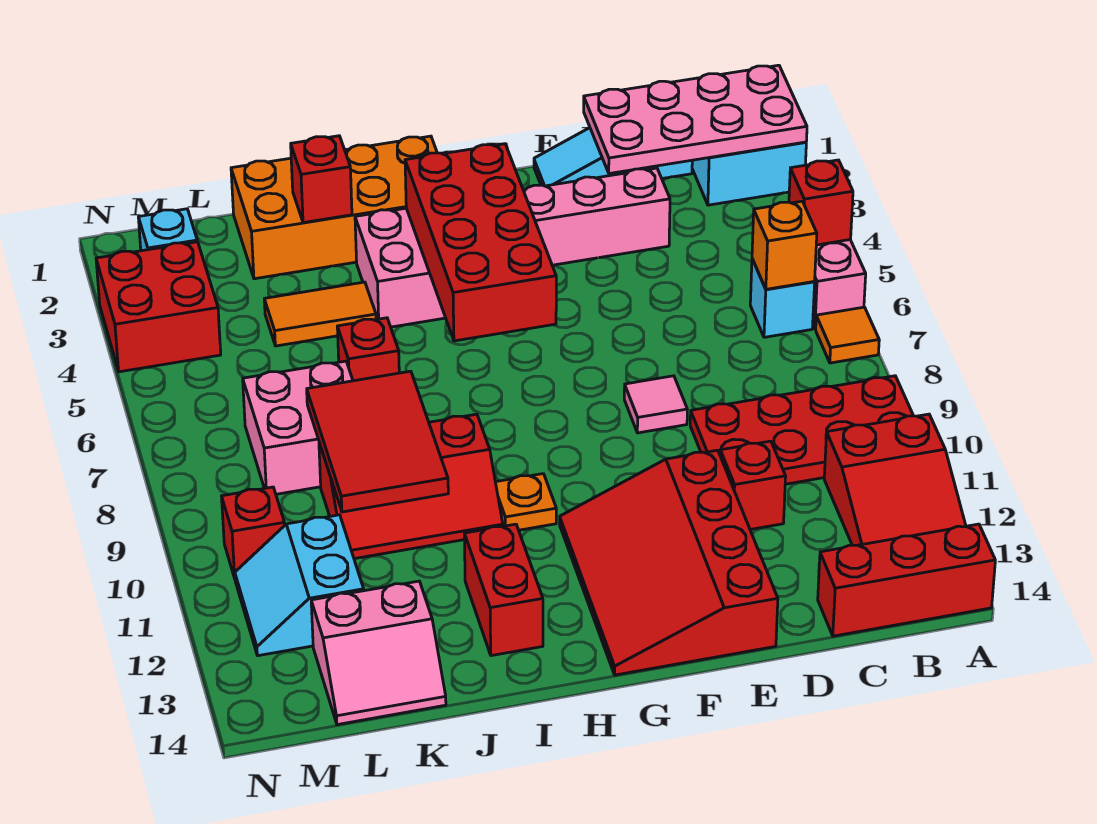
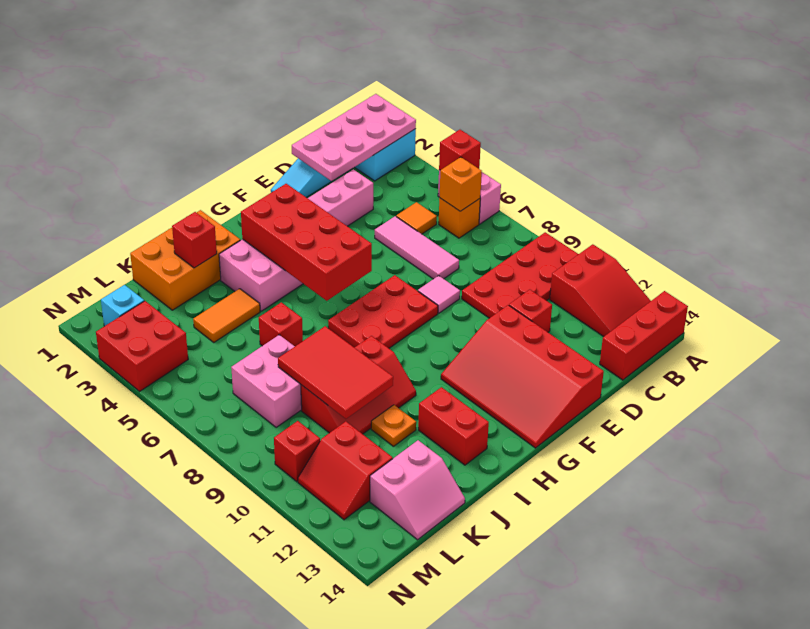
orange 1x1 tile [816,307,879,363] -> orange 1x1 tile moved to [396,202,437,234]
cyan 1x1 brick [750,259,815,337] -> orange 1x1 brick [439,198,480,238]
none -> pink 1x3 tile [375,216,459,279]
none -> red 2x3 plate [328,275,438,348]
orange 2x4 brick [231,136,437,279] -> orange 2x3 brick [130,210,240,310]
orange 1x1 plate [496,474,556,530] -> orange 1x1 plate moved to [371,405,416,446]
cyan 2x2 slope [235,515,364,656] -> red 2x2 slope [298,421,393,520]

